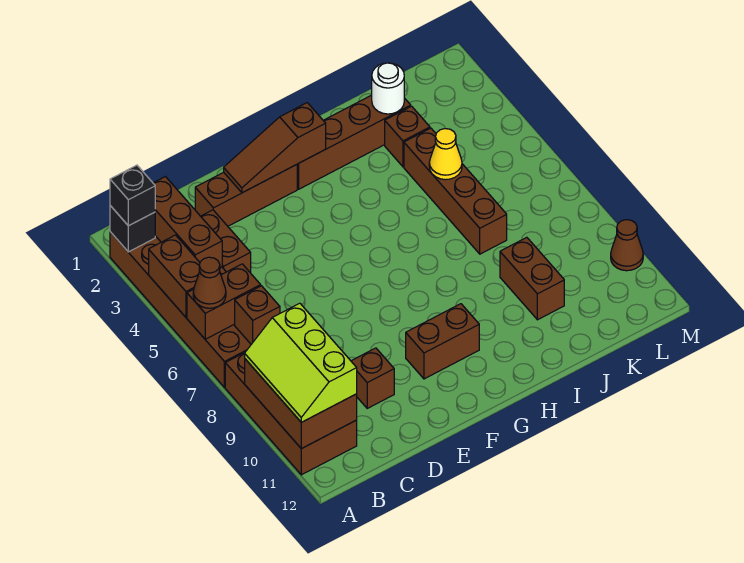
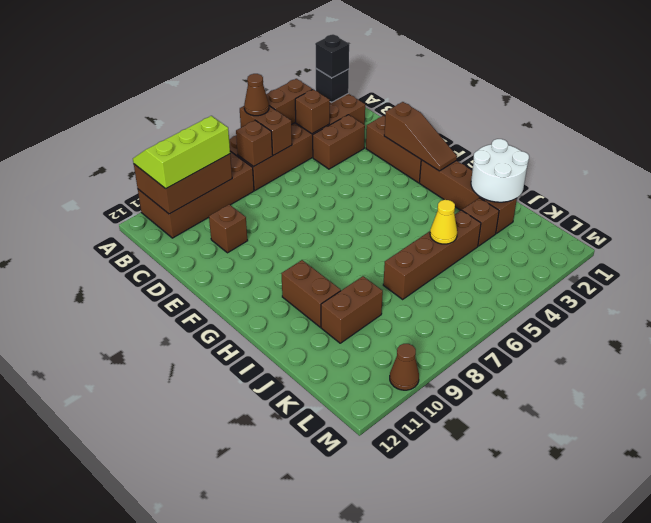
brown 1x3 brick [153,177,222,268] -> brown 1x1 brick [295,89,330,134]
brown 1x3 slope [224,103,326,193] -> brown 1x3 slope turned to [384,102,457,171]
brown 1x2 brick [406,304,479,379] -> brown 1x2 brick moved to [281,260,341,327]
white 1x1 round brick [372,63,404,114] -> white 2x2 round brick [471,139,529,202]

